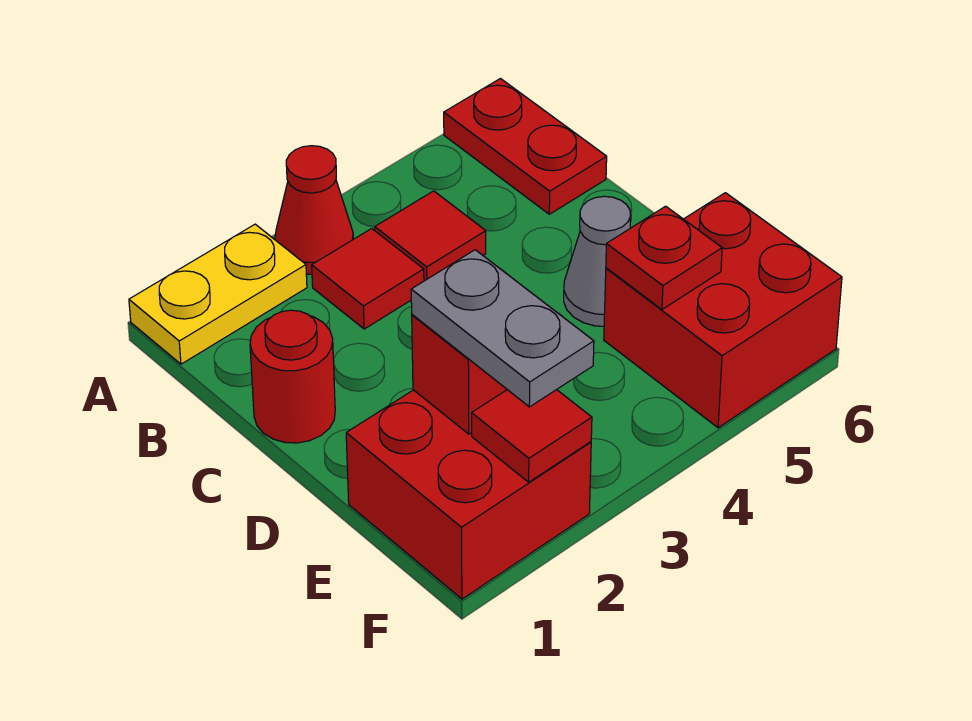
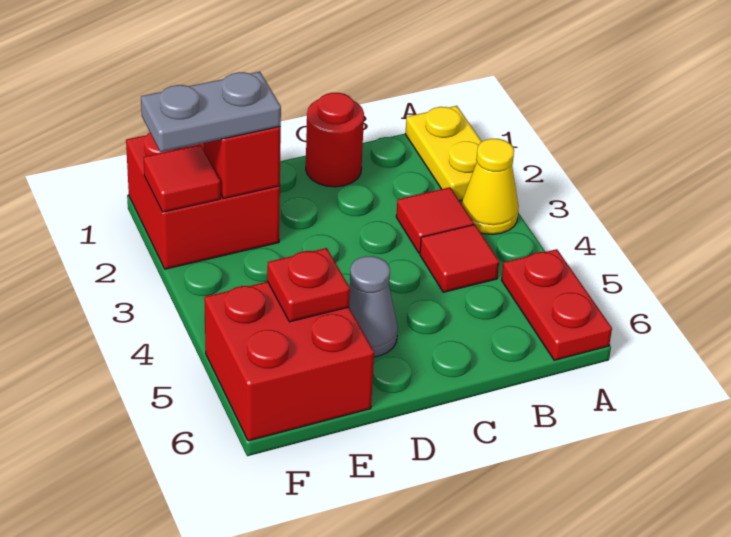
red 1x1 cone [275,146,353,274] -> yellow 1x1 cone [462,139,519,235]
red 1x2 plate [444,79,607,214] -> red 1x2 plate turned to [501,249,612,360]

